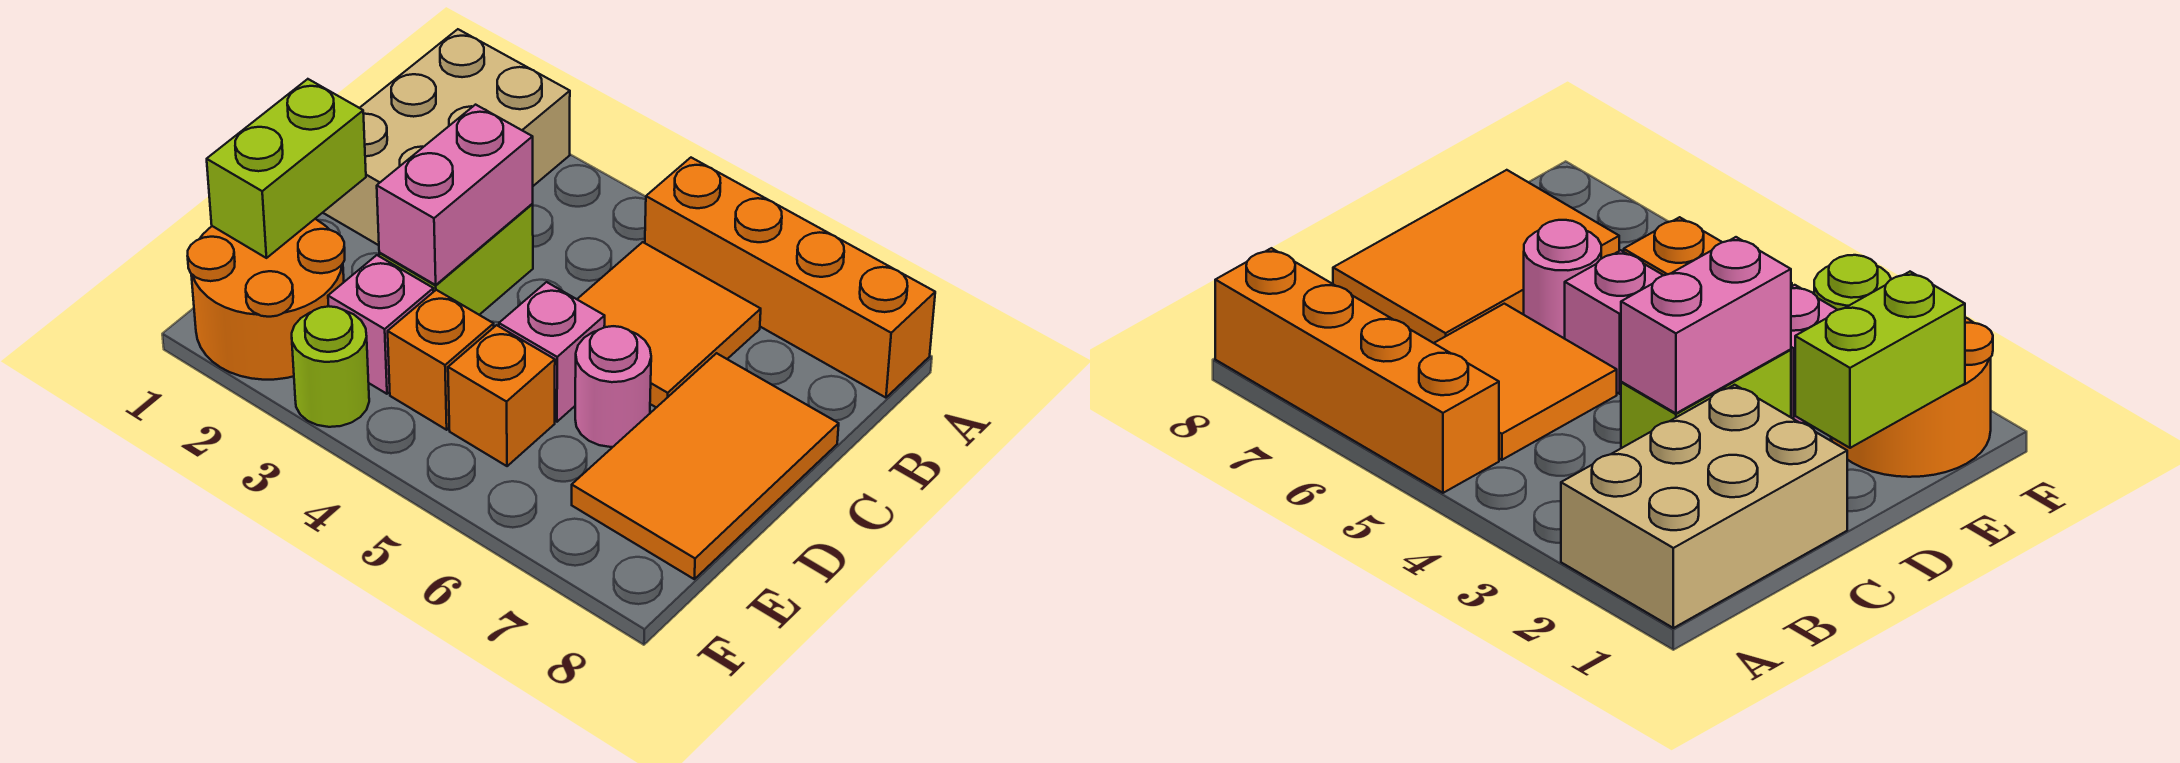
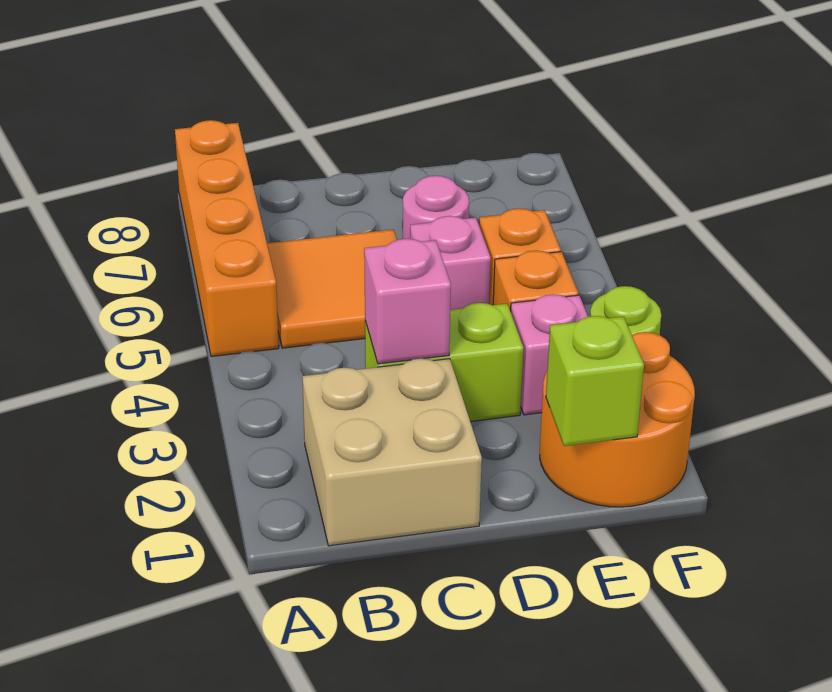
tan 2x3 brick [323,29,570,245] -> tan 2x2 brick [302,359,482,546]
pink 1x2 brick [377,105,533,285] -> pink 1x1 brick [364,239,451,364]
orange 2x3 tile [572,353,839,579] -> none
lime 1x2 brick [207,79,366,258] -> lime 1x1 brick [546,316,644,446]

